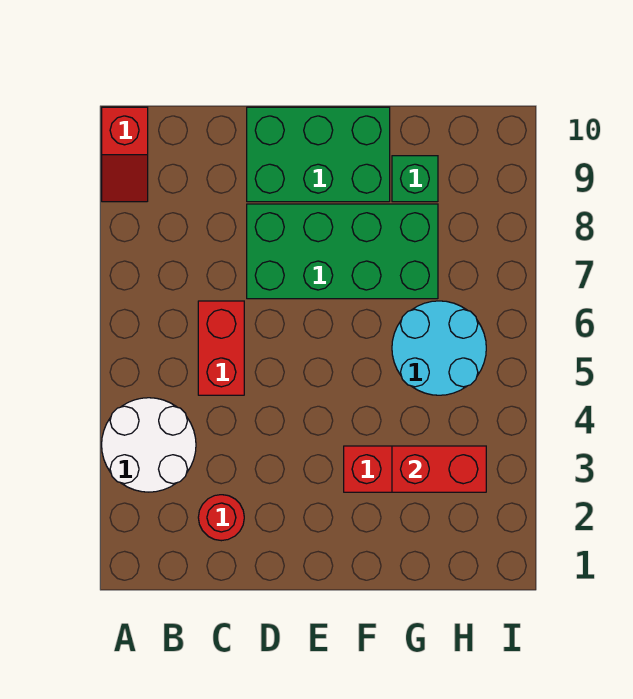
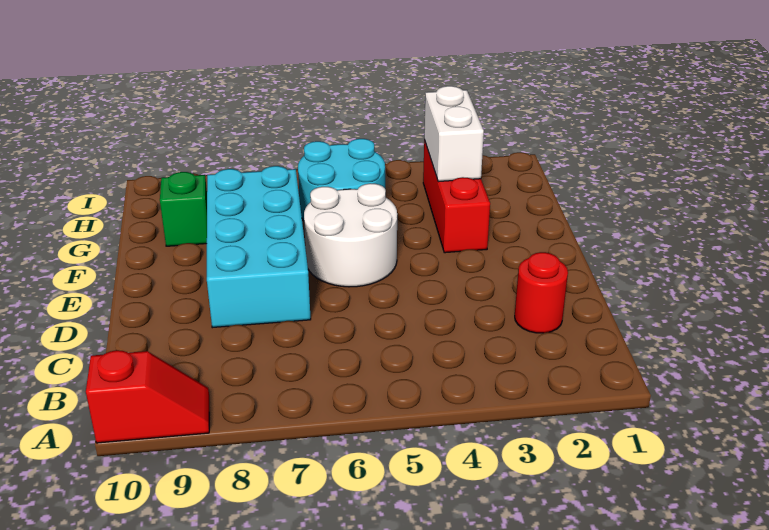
white 2x2 round brick [102,398,196,492] -> white 2x2 round brick moved to [304,183,397,287]
red 1x2 brick [198,301,244,395] -> none
green 2x4 brick [247,204,438,299] -> cyan 2x4 brick [207,166,311,328]
green 2x3 brick [247,107,390,202] -> none
red 1x2 brick [392,446,486,492] -> white 1x2 brick [424,86,484,182]

